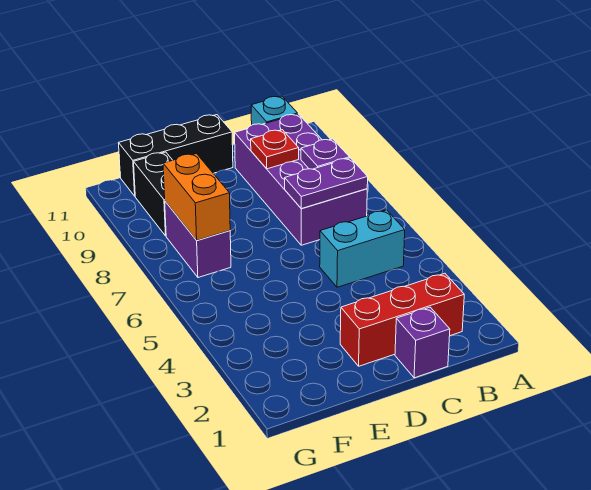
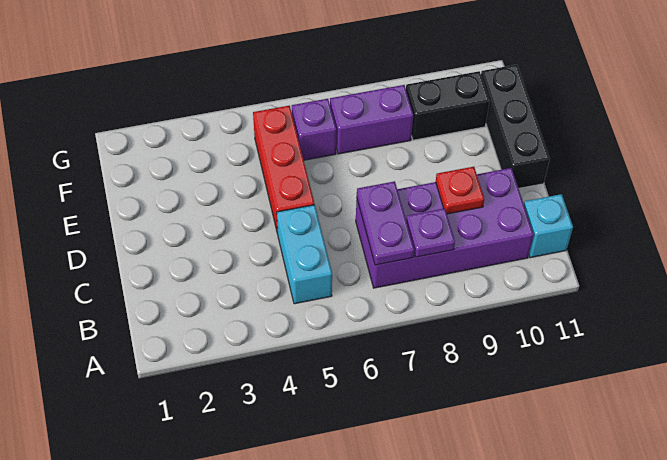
red 1x3 brick [340,273,464,366] -> red 1x3 brick moved to [253,106,314,234]
purple 1x1 brick [395,307,450,378] -> purple 1x1 brick moved to [292,99,336,160]
orange 1x2 brick [163,154,230,240] -> none

